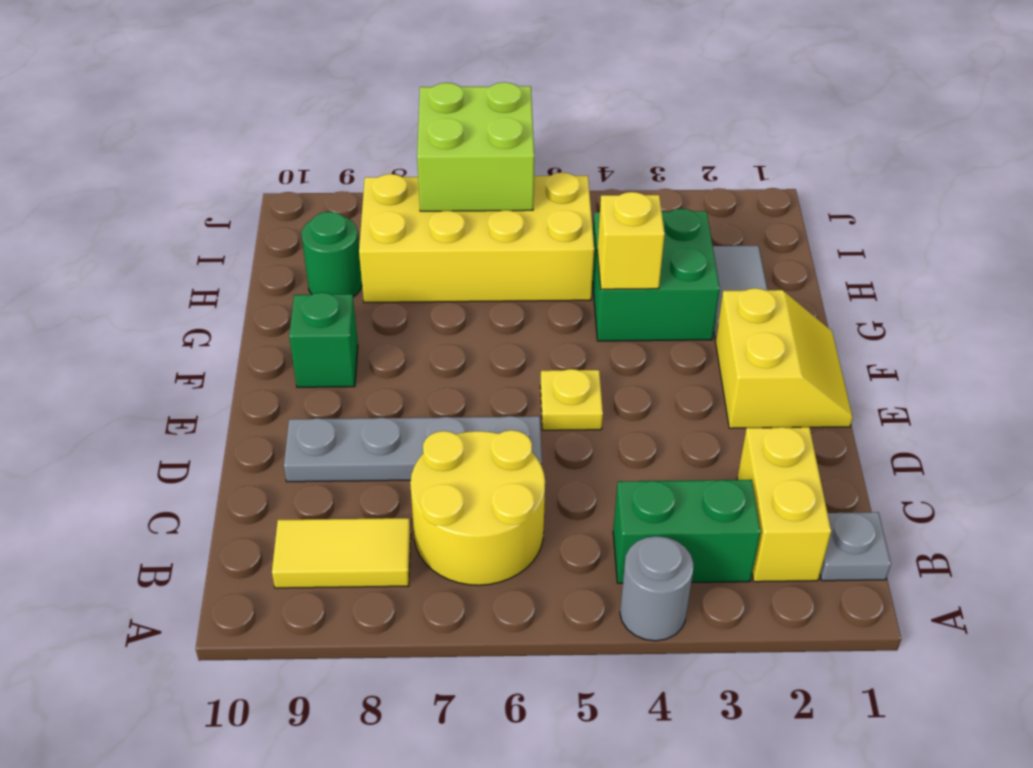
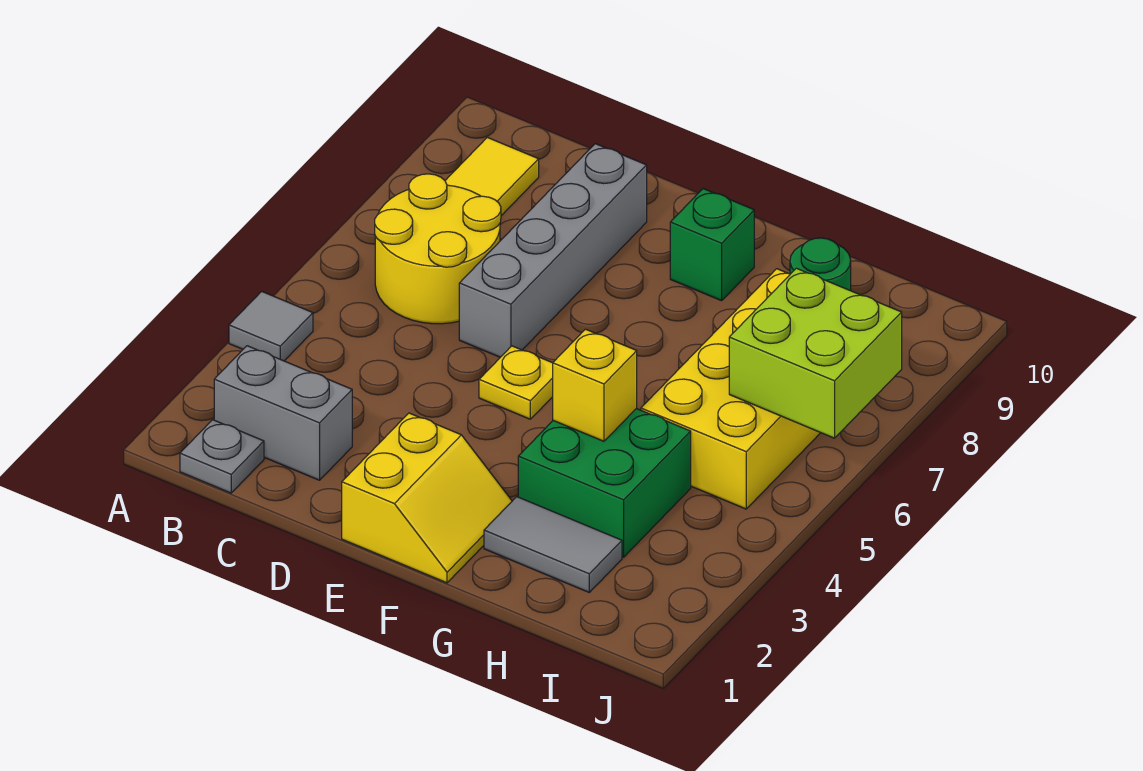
grey 1x1 round brick [620,536,694,641] -> grey 1x1 tile [229,291,313,361]
yellow 1x2 brick [737,427,831,582] -> grey 1x2 brick [214,346,352,480]
green 1x2 brick [613,480,761,583] -> none
grey 1x4 plate [284,416,542,482] -> grey 1x4 brick [459,144,647,357]
yellow 2x2 slope [716,288,853,428] -> yellow 2x2 slope turned to [342,413,512,583]

